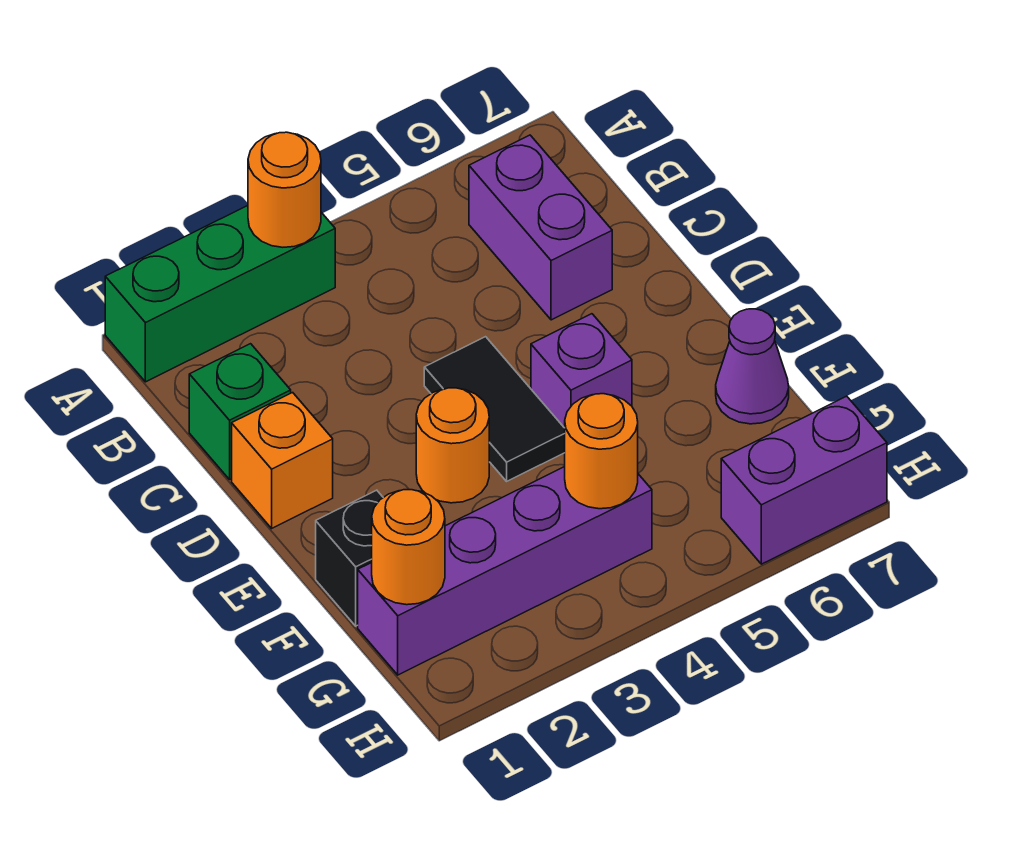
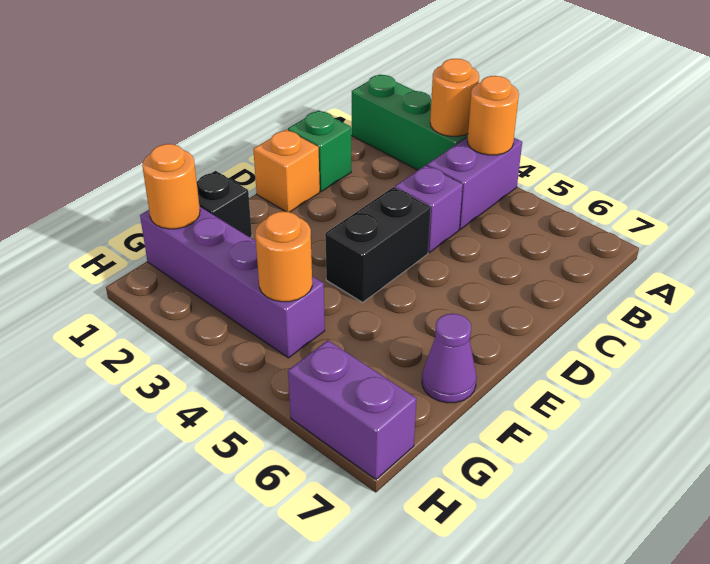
purple 1x2 brick [469,135,612,320] -> purple 1x2 brick moved to [427,137,522,229]
black 1x2 tile [424,337,565,481] -> black 1x2 brick [325,187,431,302]
orange 1x1 round brick [416,388,489,503] -> orange 1x1 round brick moved to [467,76,519,155]
purple 1x1 brick [531,314,632,428] -> purple 1x1 brick moved to [395,165,463,253]

